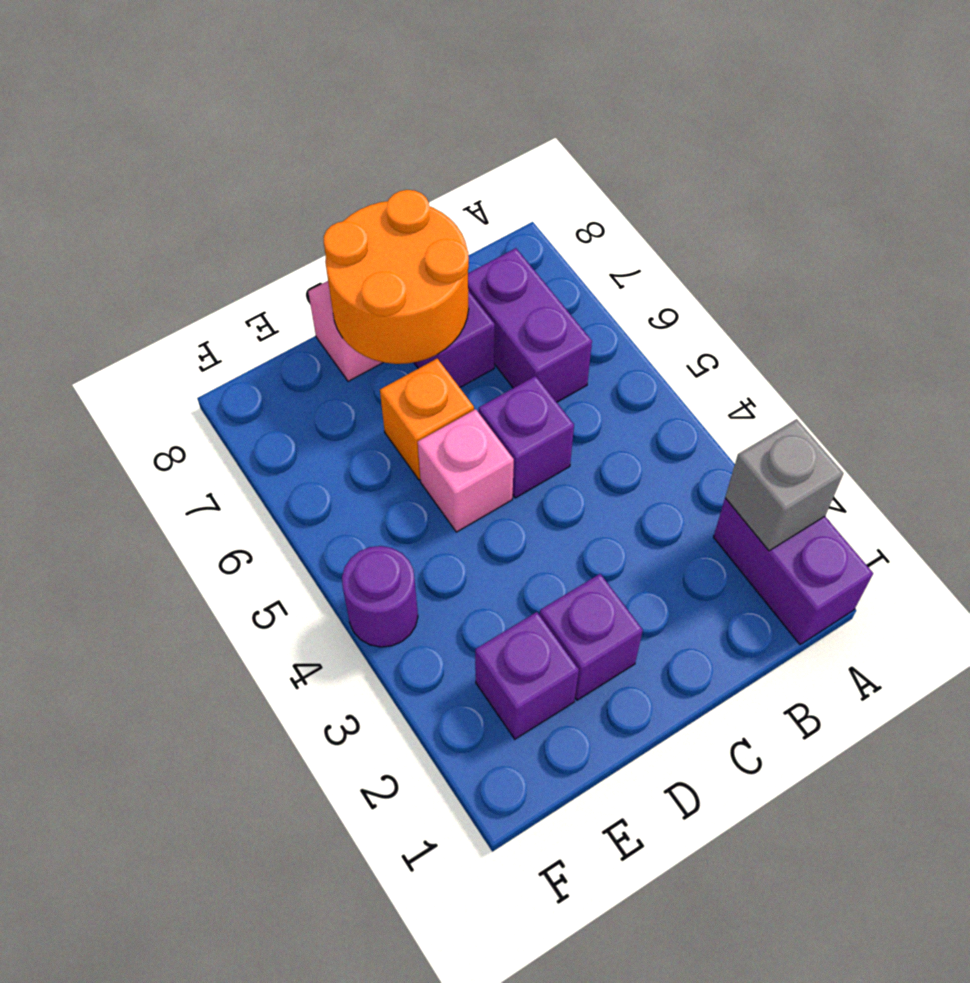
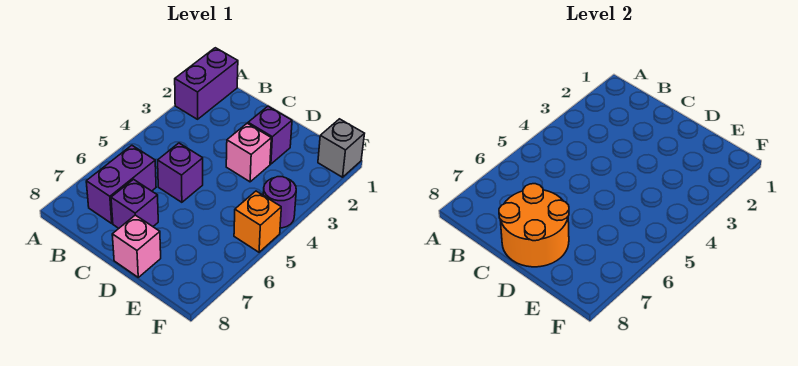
grey 1x1 brick [725,419,843,551] -> grey 1x1 brick moved to [318,119,365,177]
pink 1x1 brick [418,409,514,532] -> pink 1x1 brick moved to [226,123,271,182]
orange 1x1 brick [380,358,474,480] -> orange 1x1 brick moved to [234,191,281,252]
purple 1x1 brick [475,612,579,739] -> none

